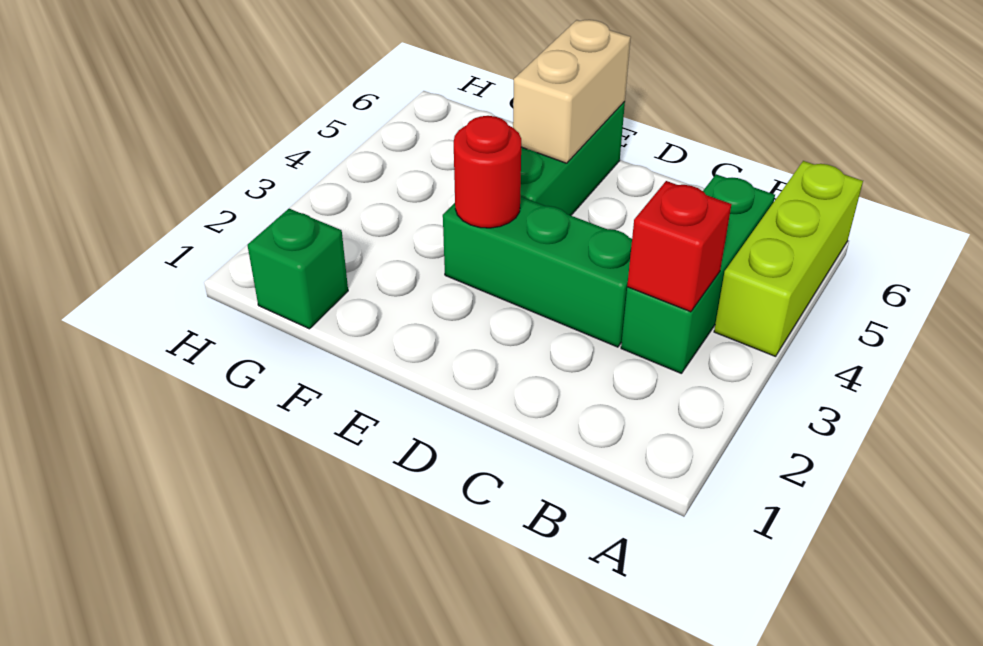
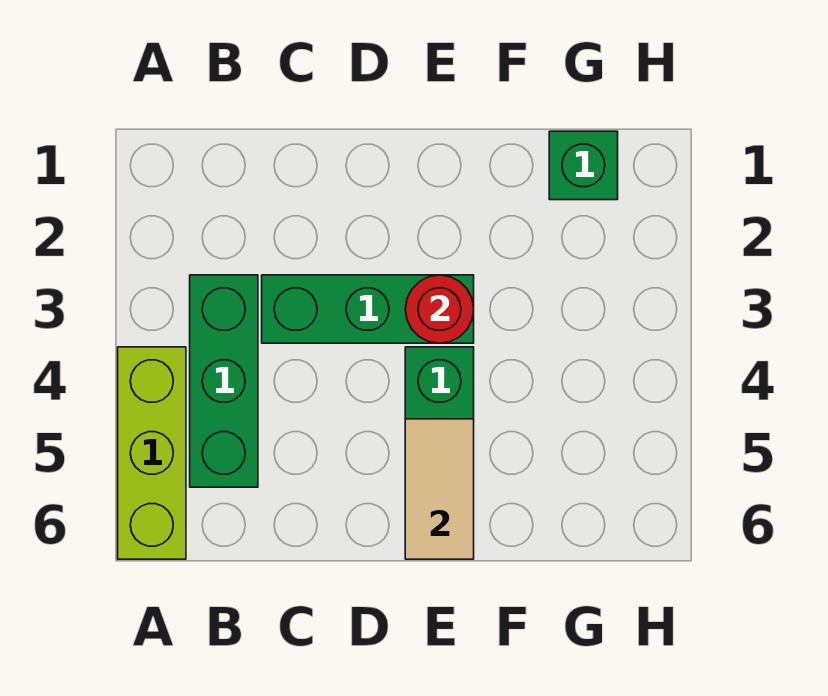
red 1x1 brick [627,181,731,312] -> none
tan 1x2 brick [513,20,631,163] -> tan 1x2 tile [405,419,474,559]

